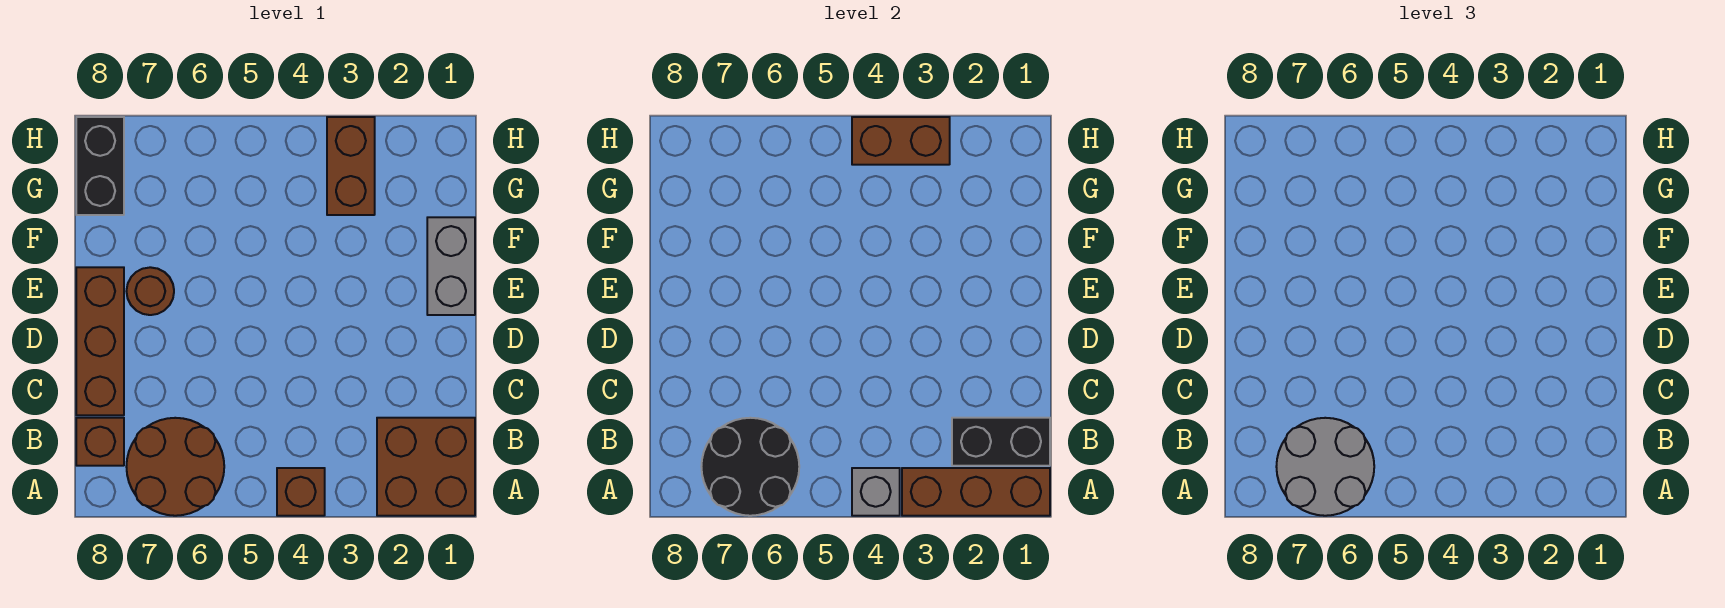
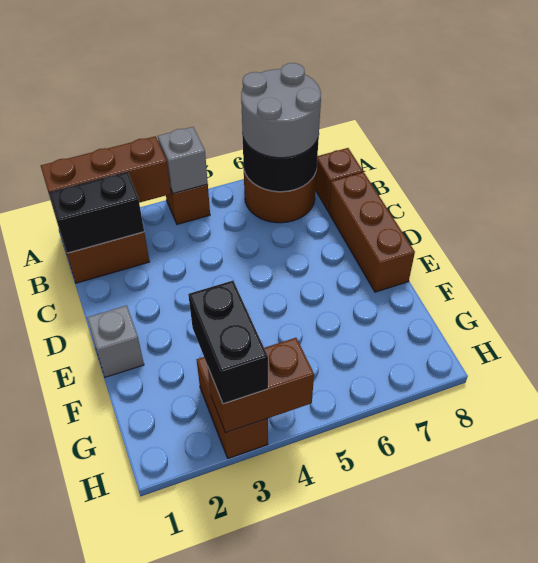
grey 1x2 brick [427,217,475,315] -> grey 1x1 brick [87,305,144,377]
brown 1x1 round brick [126,267,174,315] -> none
black 1x2 brick [76,117,124,215] -> black 1x2 brick moved to [188,281,268,404]

